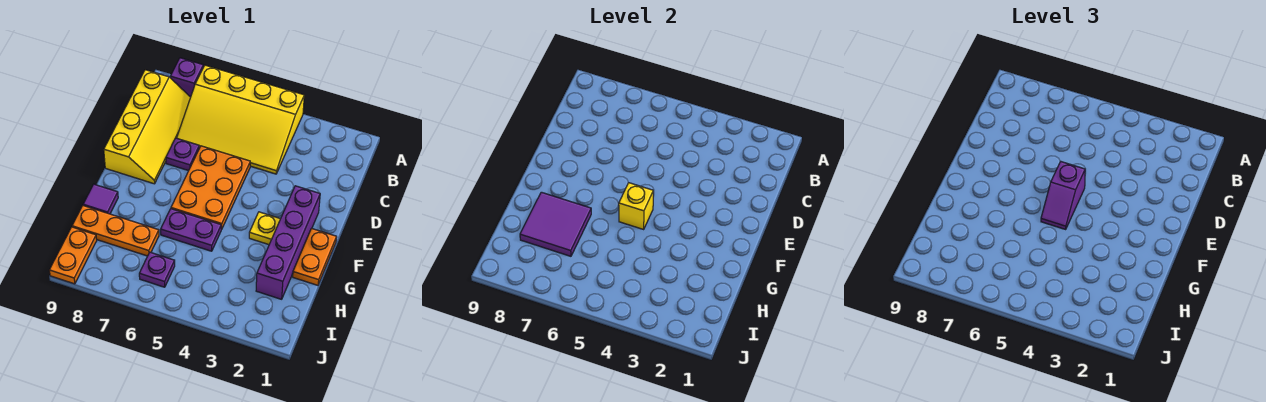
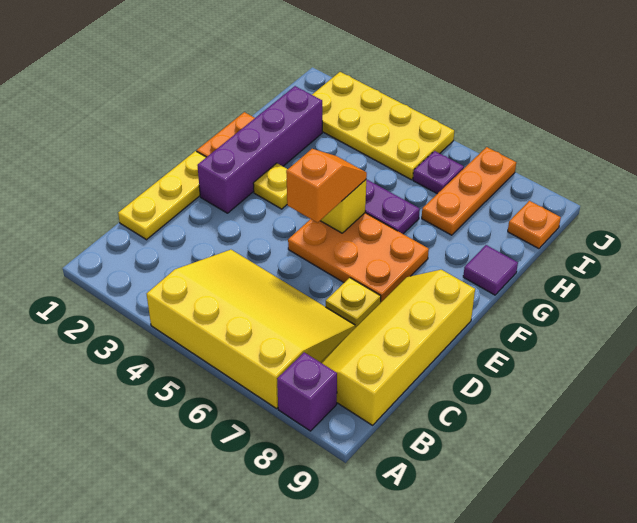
none -> yellow 1x3 plate [118,151,206,240]
orange 2x3 plate [171,146,250,229] -> orange 2x3 plate turned to [288,213,429,303]
purple 1x1 plate [166,138,199,171] -> yellow 1x1 plate [326,278,381,328]
purple 1x2 slope [1041,161,1085,229] -> orange 1x2 slope [286,149,367,223]
purple 2x2 tile [520,192,591,256] -> none
orange 1x3 plate [72,206,159,256] -> orange 1x3 plate turned to [422,147,516,235]
none -> yellow 2x4 plate [312,72,454,180]
orange 1x2 plate [49,227,97,284] -> orange 1x1 plate [508,201,561,249]

